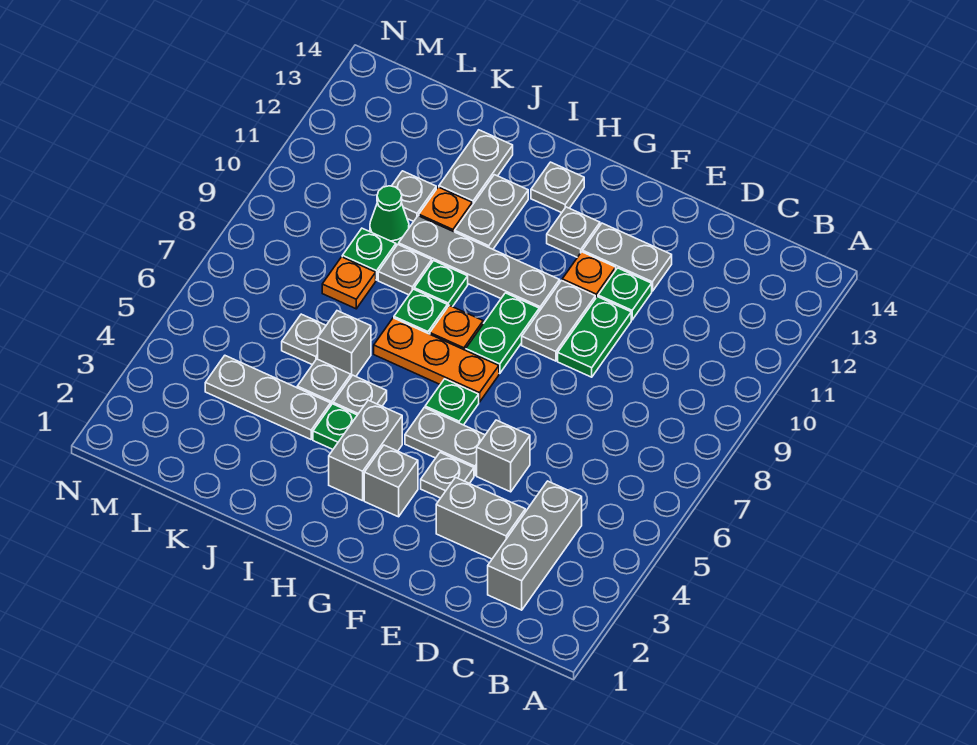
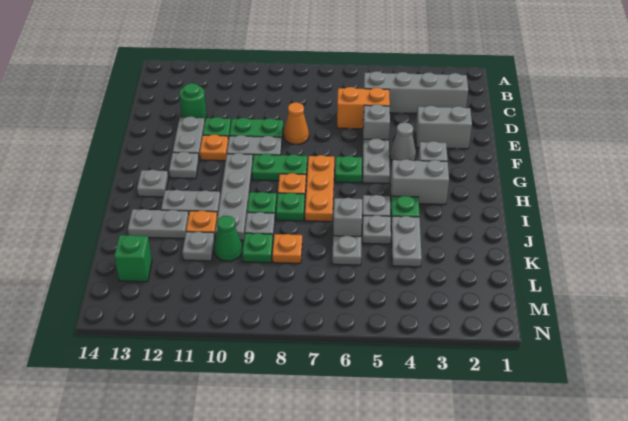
grey 1x3 brick [488,481,582,610] -> grey 1x4 brick [364,71,468,113]
grey 1x2 brick [436,477,525,559] -> grey 1x2 brick turned to [416,106,472,149]
none -> orange 1x2 brick [337,87,390,129]
none -> green 1x1 round brick [179,83,207,119]
none -> orange 1x1 cone [284,102,309,145]
grey 1x1 plate [421,453,474,498] -> grey 1x1 cone [390,122,416,161]
grey 1x3 plate [205,356,331,439] -> grey 1x2 plate [391,216,422,267]
none -> green 1x1 brick [114,235,152,282]

